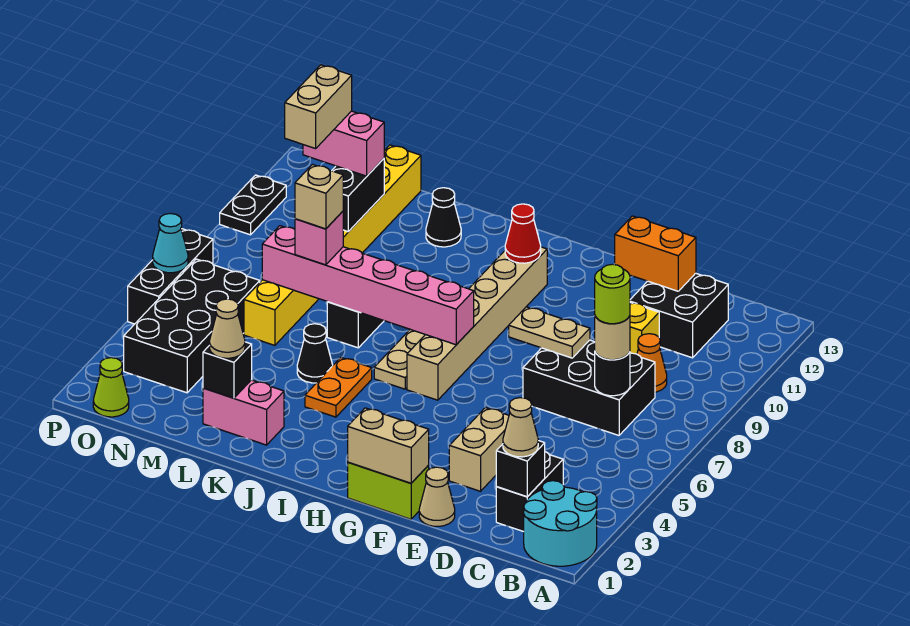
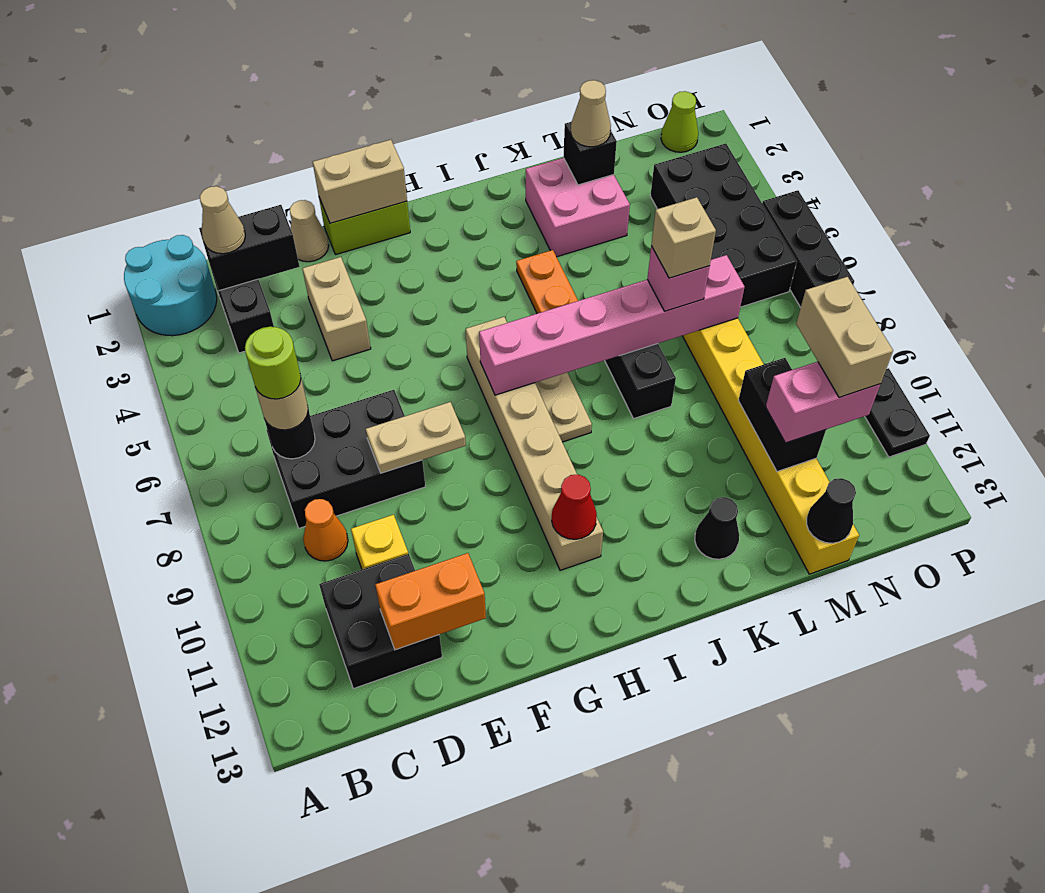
black 1x1 brick [496,441,545,497] -> black 1x2 brick [199,205,300,291]
pink 1x2 brick [203,380,284,445] -> pink 2x2 brick [526,158,630,257]
black 1x1 cone [297,324,333,383] -> black 1x1 cone moved to [807,478,856,543]
cyan 1x1 cone [153,214,188,273] -> none

